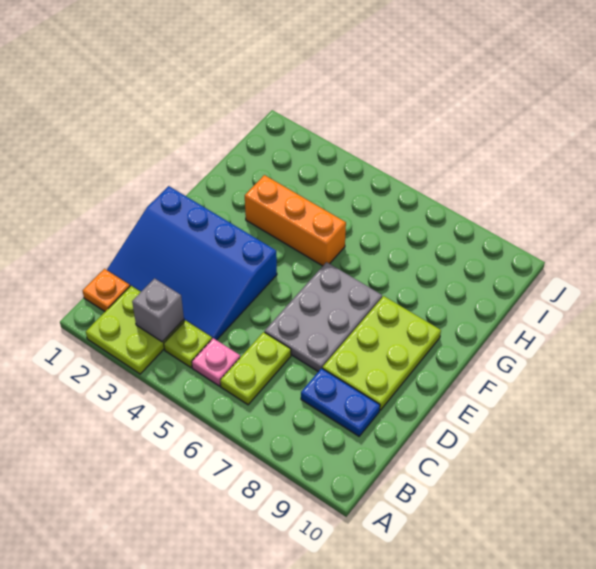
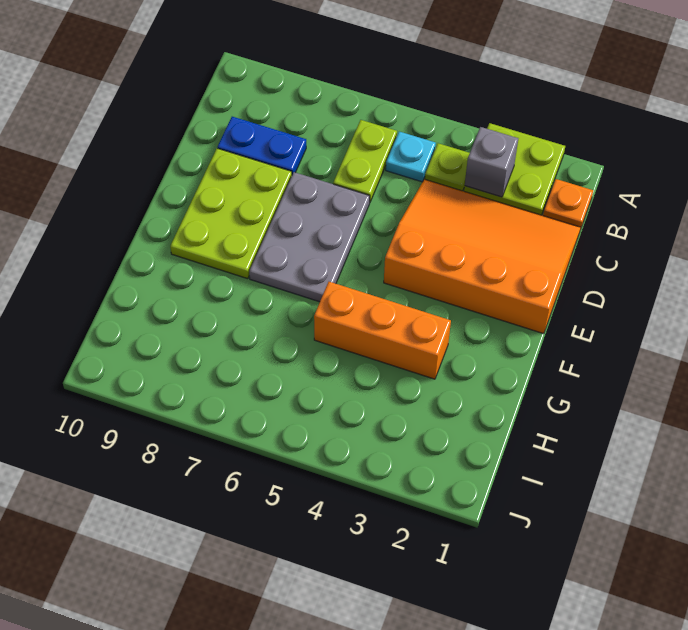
pink 1x1 plate [192,338,240,386] -> cyan 1x1 plate [386,132,436,182]
blue 3x4 slope [107,186,277,340] -> orange 3x4 slope [384,179,581,334]

